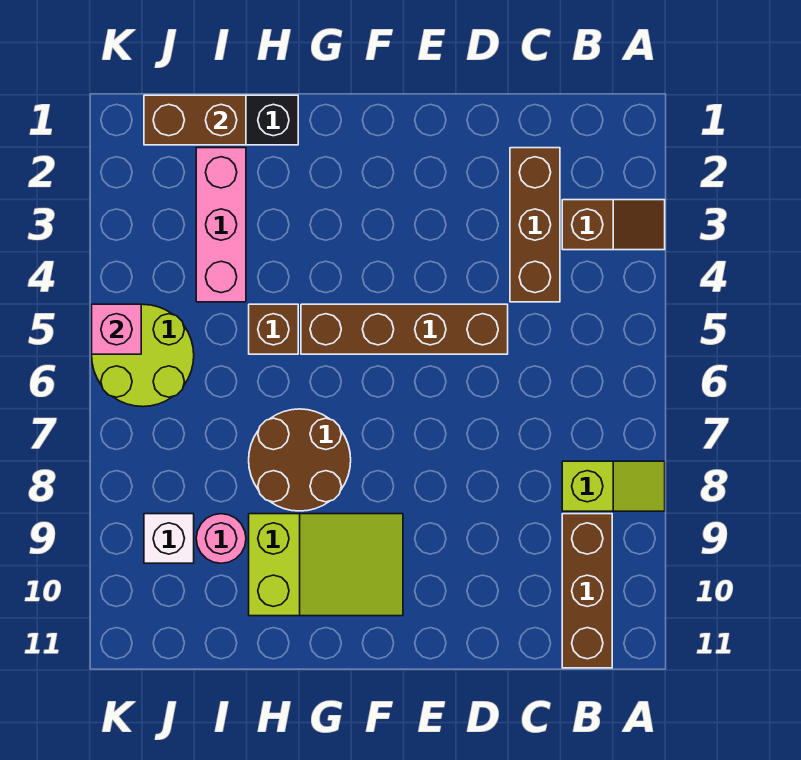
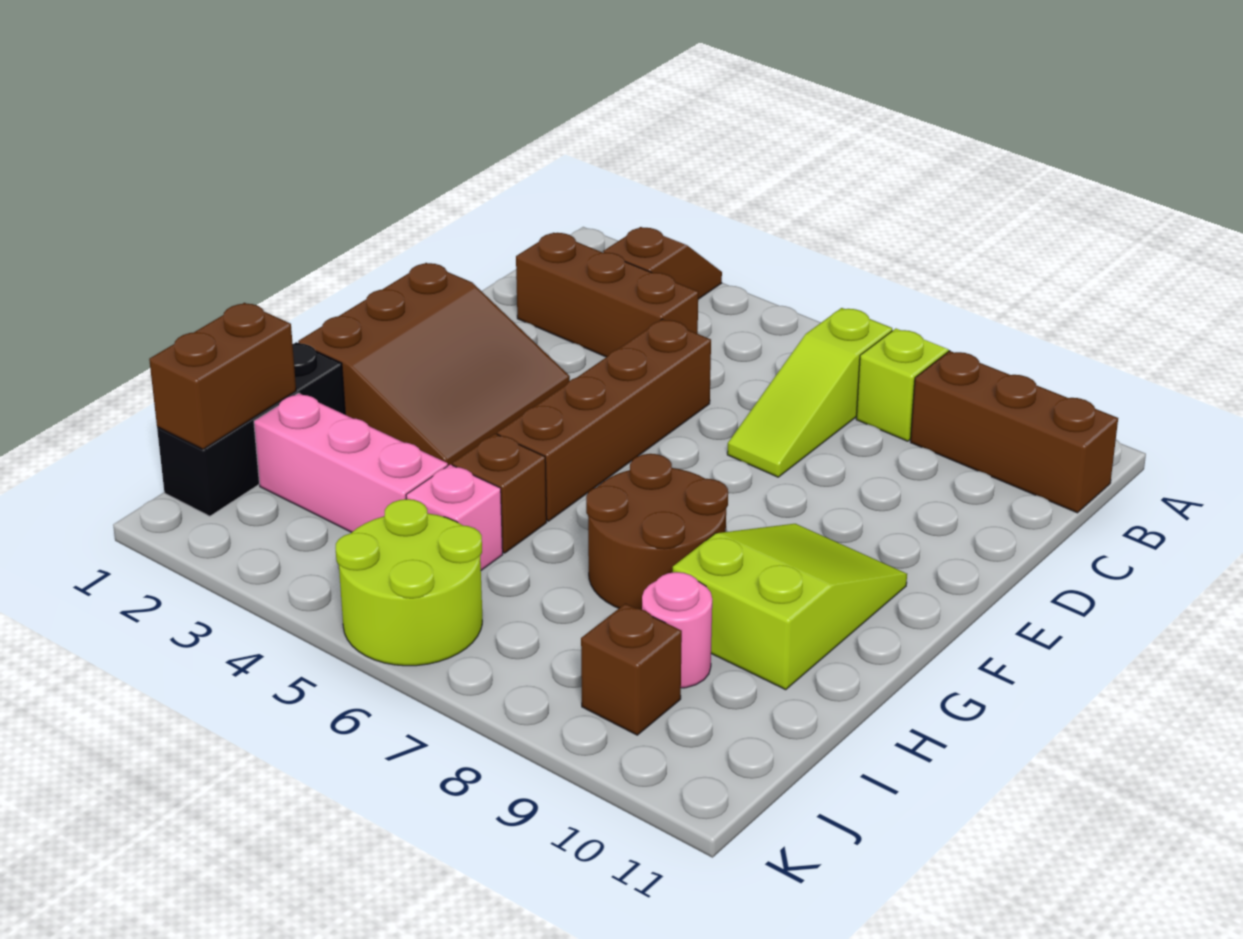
none -> lime 1x3 slope [727,308,892,477]
none -> brown 3x3 slope [298,263,570,466]
white 1x1 brick [144,514,194,563] -> brown 1x1 brick [581,604,682,735]
pink 1x1 brick [92,304,141,354] -> pink 1x1 brick moved to [406,464,503,570]

